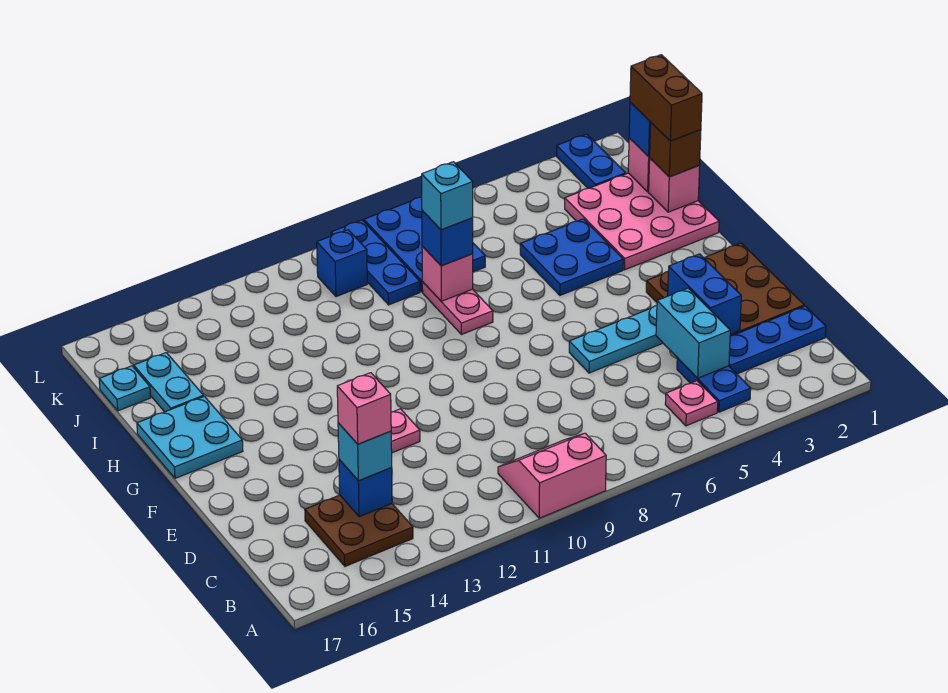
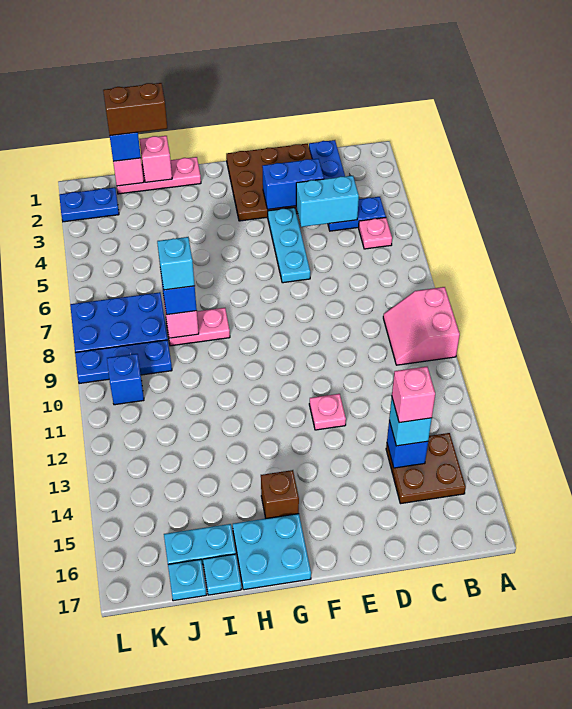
pink 3x3 plate [565,173,719,270] -> pink 1x3 plate [117,157,201,194]
blue 2x2 plate [520,219,623,295] -> none
brown 1x1 brick [649,123,701,177] -> brown 1x1 brick moved to [261,470,299,518]
none -> cyan 1x1 plate [203,554,241,595]

